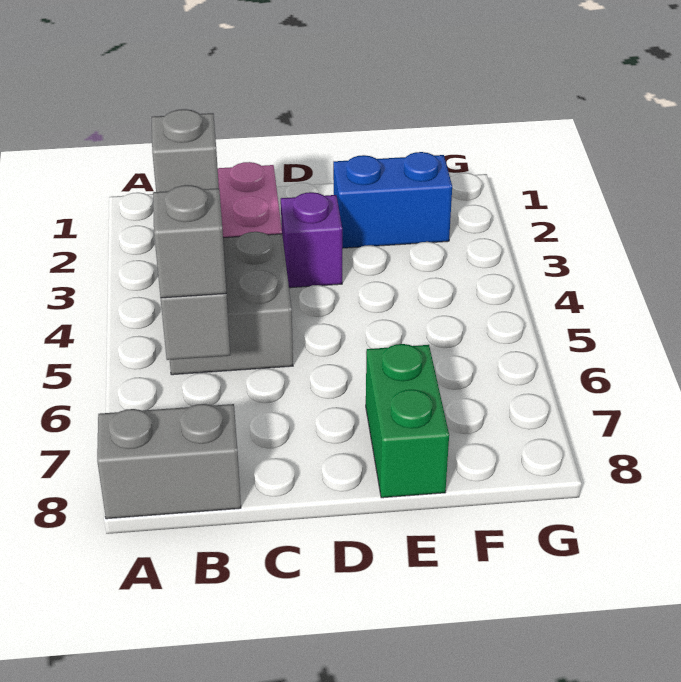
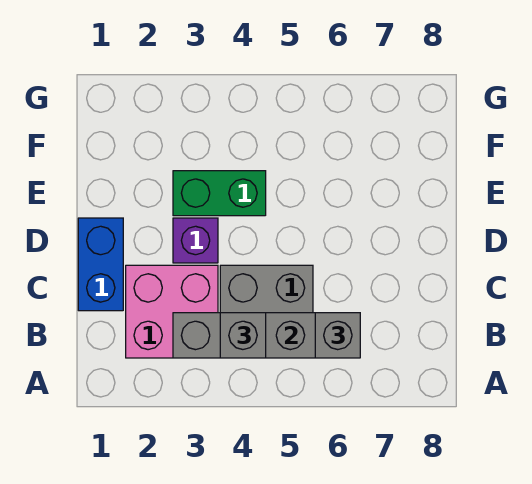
grey 1x2 brick [97,404,241,519] -> none
blue 1x2 brick [333,152,452,248] -> blue 1x2 brick moved to [78,218,123,311]
green 1x2 brick [366,344,449,498] -> green 1x2 brick moved to [173,171,266,216]

